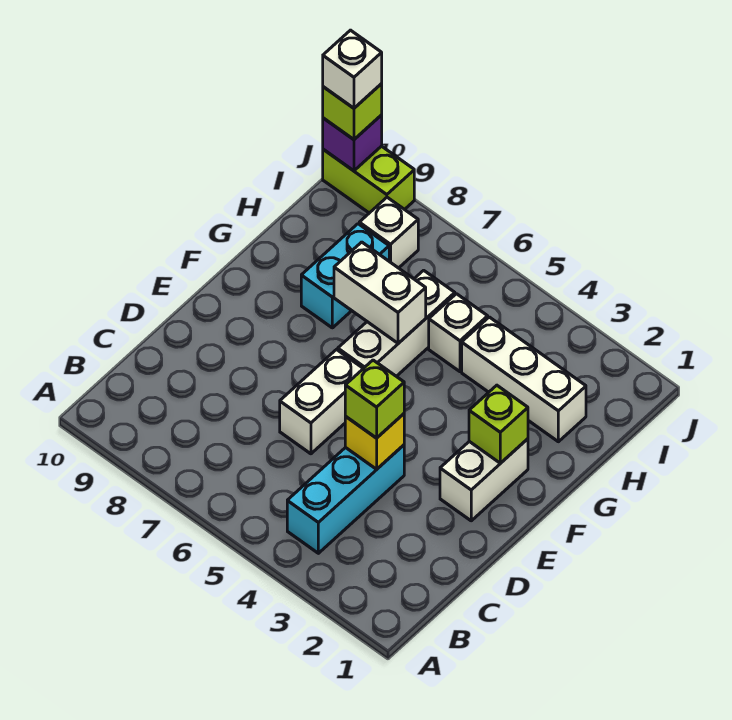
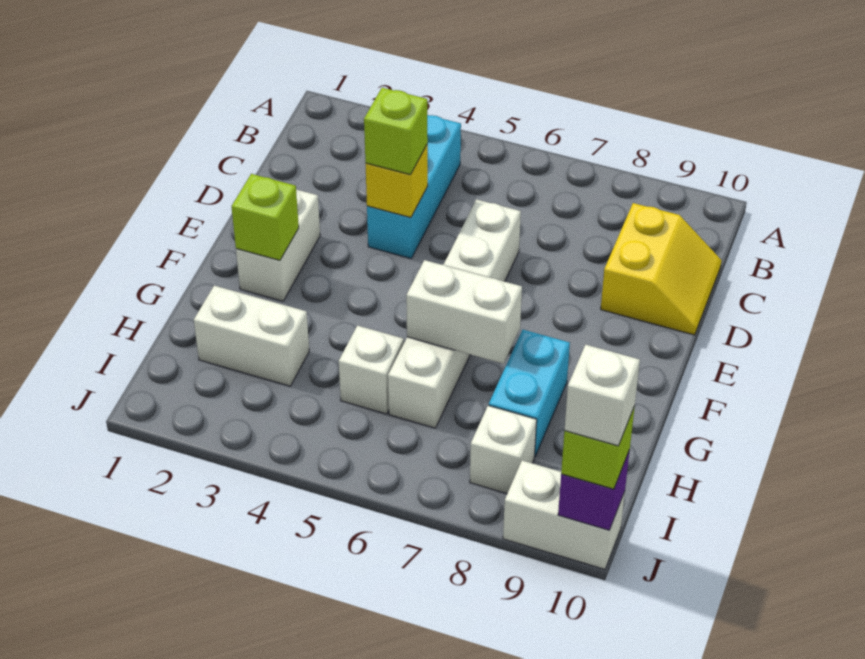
none -> yellow 2x2 slope [601,203,722,335]
white 1x3 brick [462,317,586,442] -> white 1x2 brick [194,285,309,386]
lime 1x2 brick [323,146,414,213] -> white 1x2 brick [503,460,625,569]

